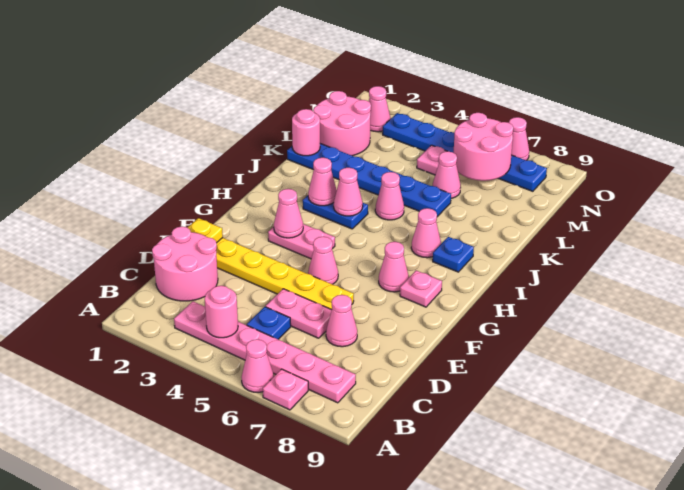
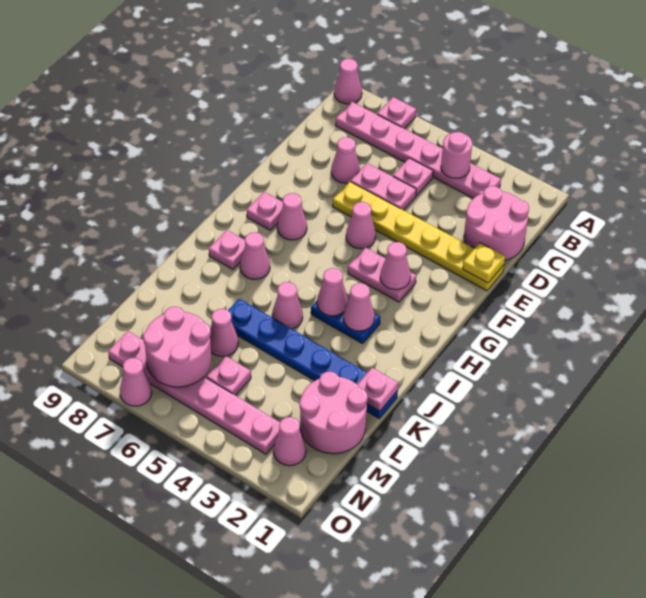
pink 1x1 cone [242,339,274,392] -> pink 1x1 cone moved to [334,59,362,104]
blue 1x1 plate [247,307,291,339] -> pink 1x1 plate [393,158,433,196]
blue 1x1 plate [433,237,474,272] -> pink 1x1 plate [209,230,245,269]
pink 1x1 round brick [292,109,320,156] -> pink 1x1 plate [357,368,398,411]
blue 1x6 plate [383,113,547,191] -> pink 1x6 plate [108,331,280,454]

